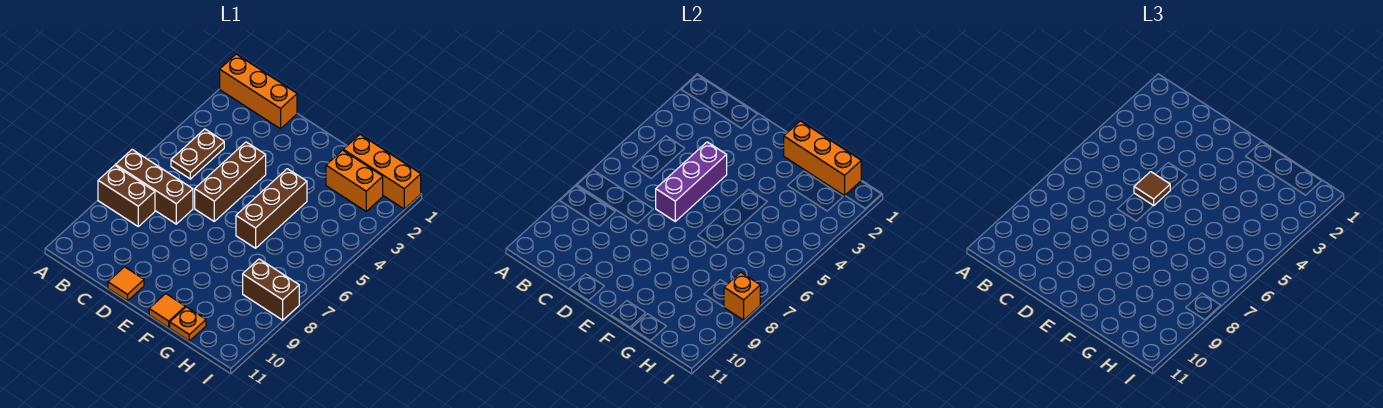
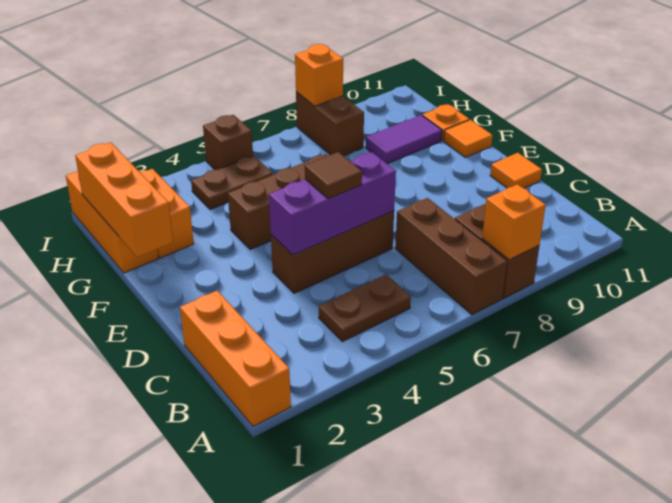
none -> orange 1x1 brick [482,184,546,260]
none -> purple 1x2 tile [366,115,442,164]
none -> brown 1x2 plate [191,156,273,210]
none -> brown 1x1 brick [203,115,253,170]

